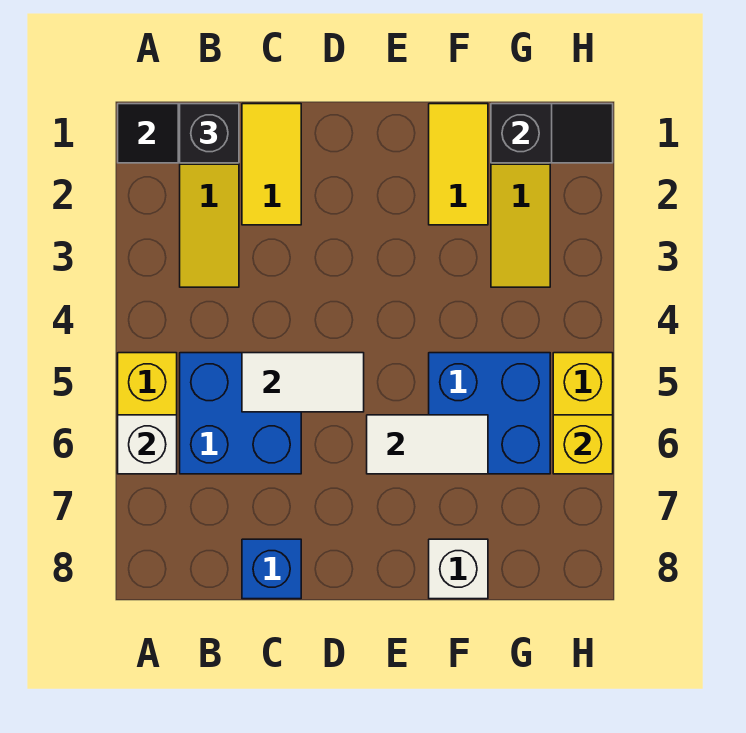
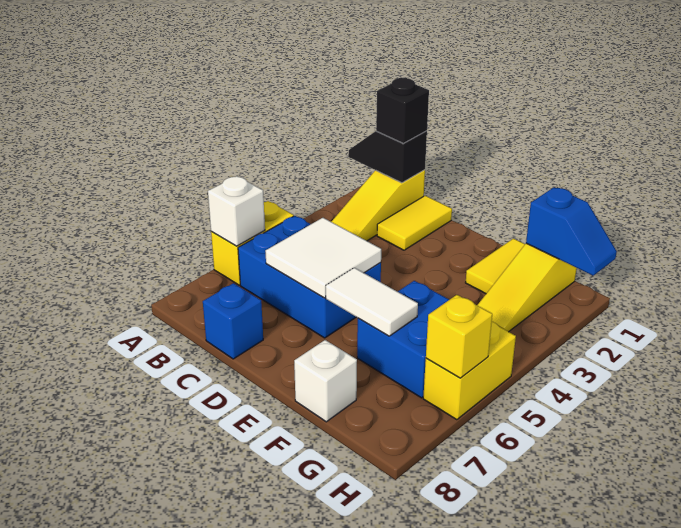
blue 2x2 brick [180,353,301,474] -> blue 2x3 brick [238,216,381,338]
white 1x2 tile [242,353,364,412] -> white 2x2 tile [265,218,381,298]
black 1x2 slope [491,104,613,163] -> blue 1x2 slope [526,187,617,275]

